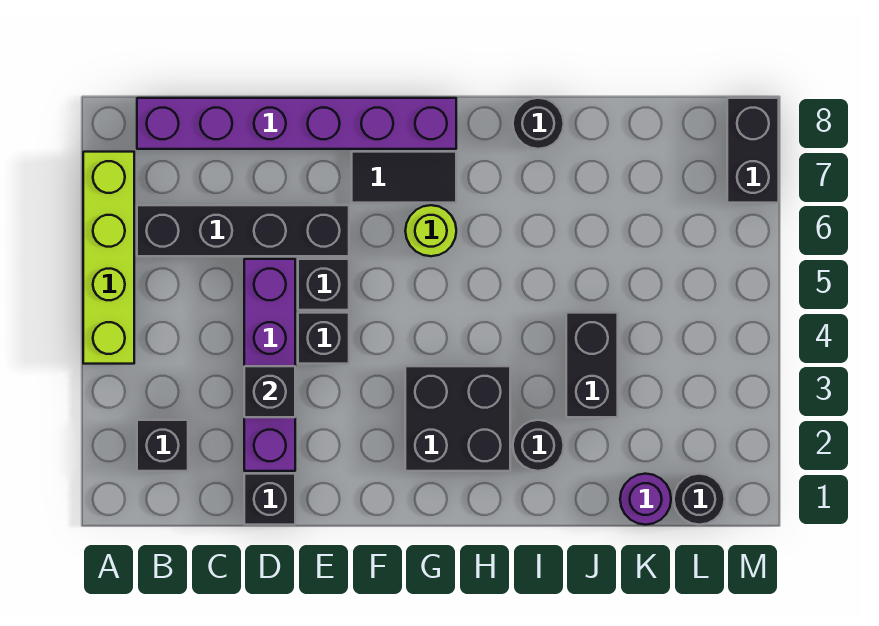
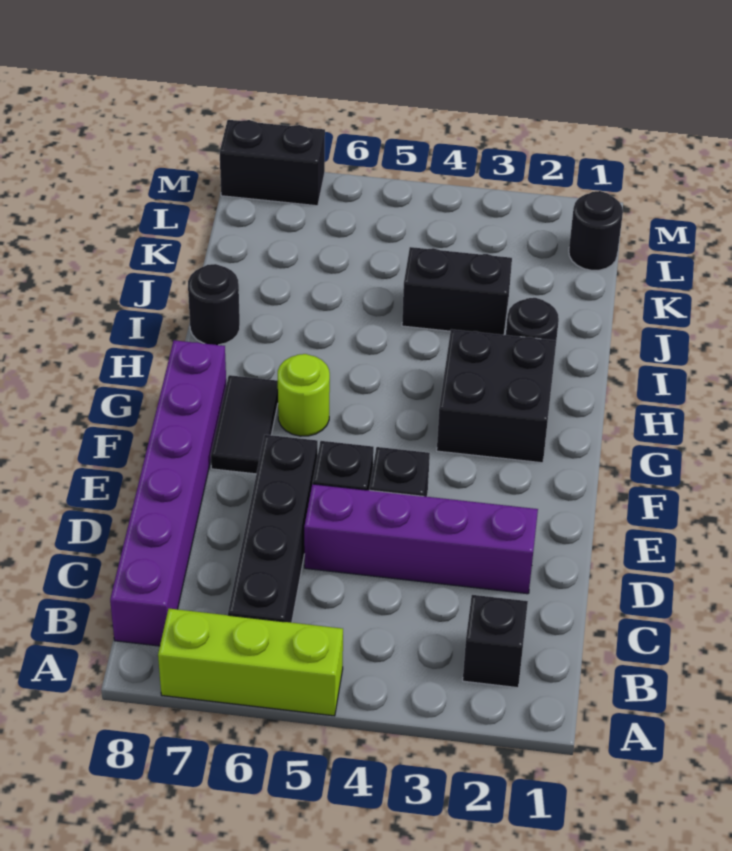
lime 1x4 brick [83,152,134,364] -> lime 1x3 brick [158,609,343,716]
black 1x1 brick [244,474,295,525] -> none
black 1x1 brick [244,366,295,417] -> none
purple 1x1 round brick [620,474,671,525] -> none

